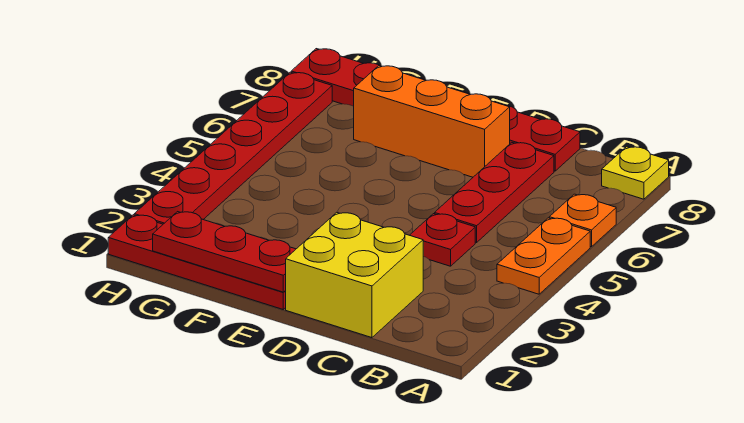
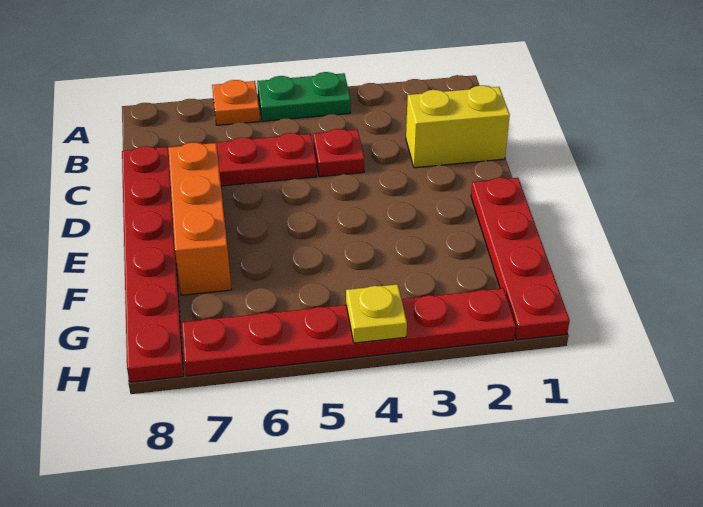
orange 1x2 plate [497,218,590,294] -> green 1x2 plate [257,72,351,121]
yellow 1x1 plate [602,147,669,199] -> yellow 1x1 plate moved to [346,284,407,343]
yellow 2x2 brick [286,212,423,338] -> yellow 1x2 brick [406,86,510,168]
red 1x3 plate [153,212,296,292] -> none

